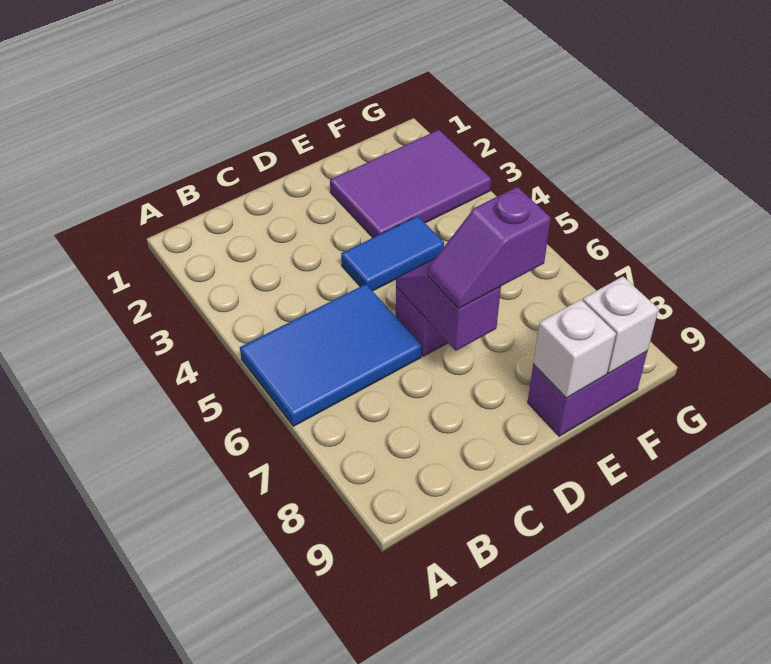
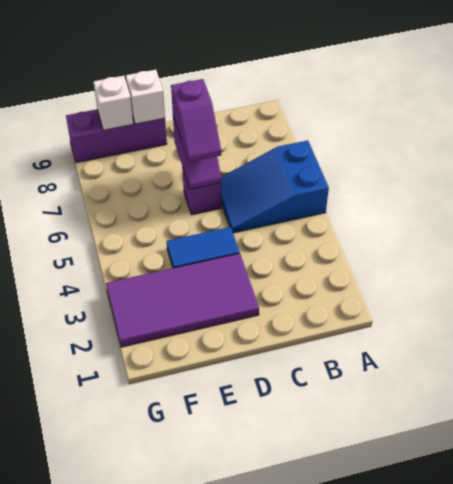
blue 2x3 tile [240,284,421,426] -> blue 2x3 slope [221,140,329,233]
purple 1x2 slope [428,187,551,309] -> purple 1x2 slope turned to [171,79,221,162]
purple 2x3 tile [330,130,491,238] -> purple 2x4 tile [106,253,259,347]
purple 1x2 brick [528,352,647,436] -> purple 1x3 brick [66,109,167,163]

